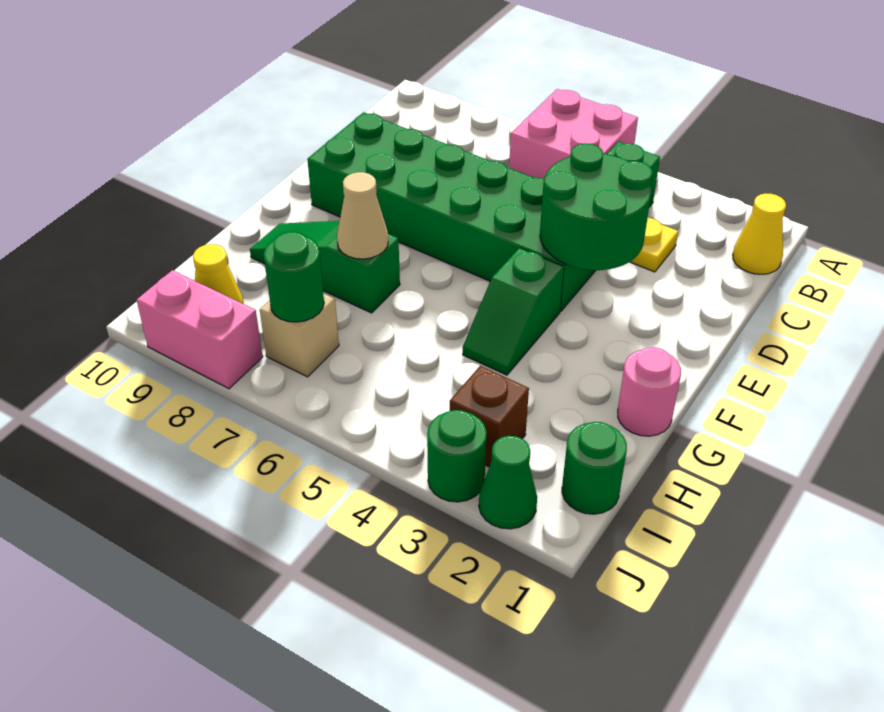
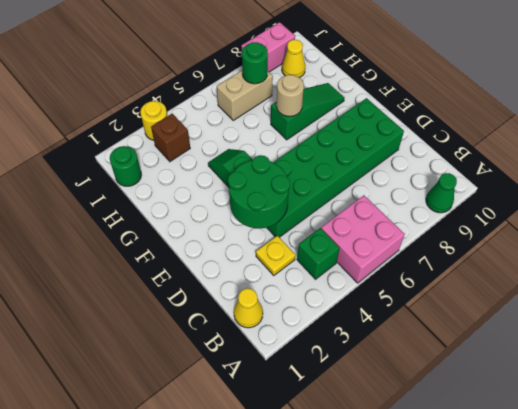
pink 1x1 round brick [618,347,681,436] -> none
tan 1x1 cone [337,172,388,259] -> tan 1x1 round brick [276,75,304,116]
tan 1x1 brick [260,293,339,377] -> tan 1x2 brick [217,70,273,120]
green 1x1 cone [479,436,537,529] -> green 1x1 cone moved to [426,173,457,213]
green 1x1 round brick [427,410,487,502] -> yellow 1x1 round brick [140,101,167,140]

